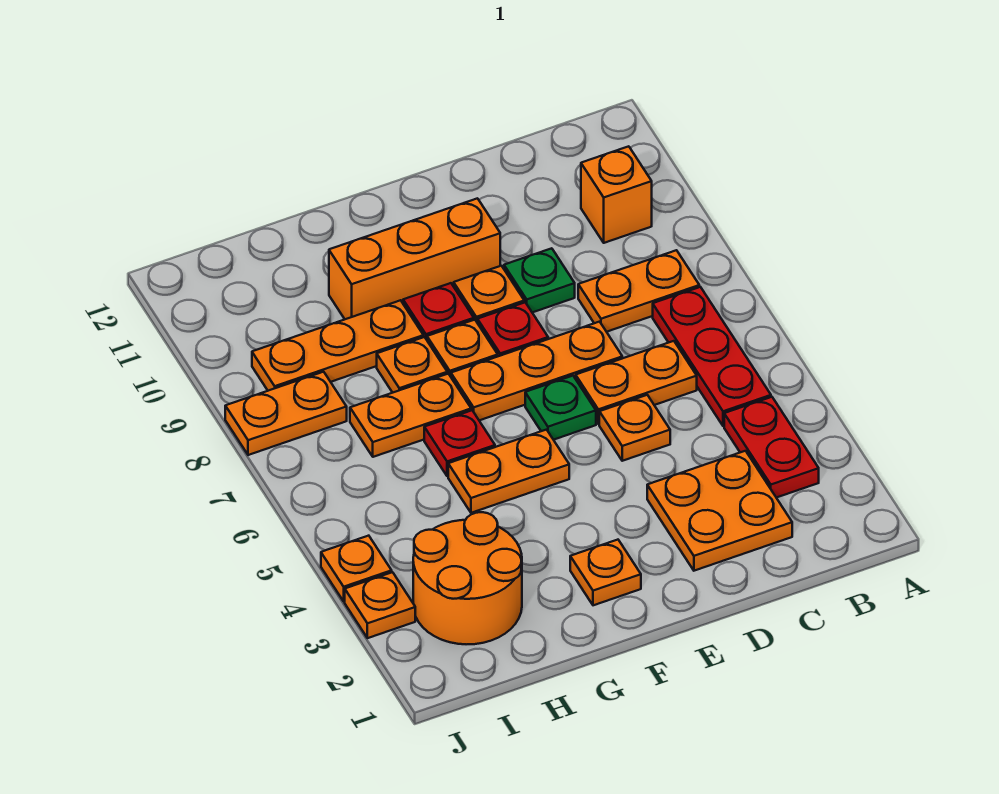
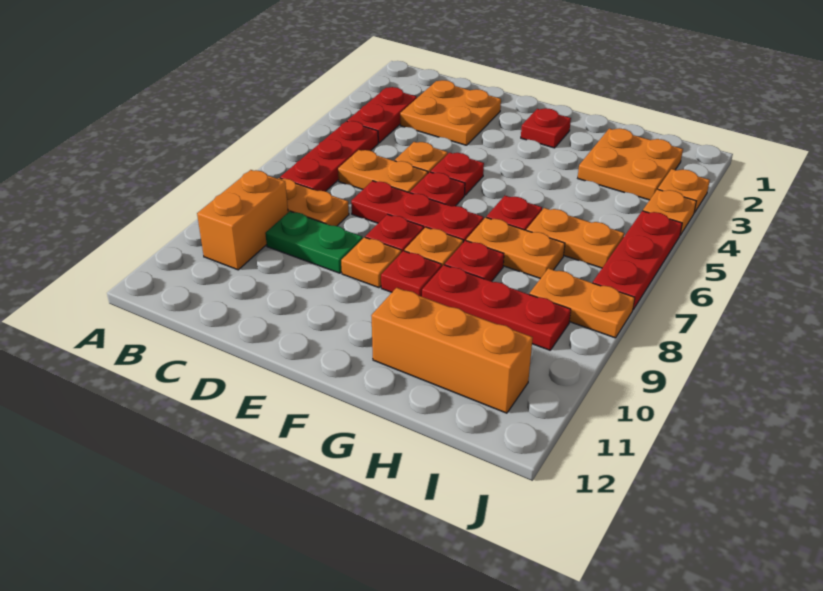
orange 1x1 brick [581,146,652,243] -> orange 1x2 brick [197,170,288,270]
orange 1x3 plate [451,322,622,420] -> red 1x3 plate [351,181,484,242]
green 1x1 plate [504,248,575,312] -> green 1x2 plate [265,211,363,273]
none -> red 1x1 plate [431,153,484,195]
green 1x1 plate [525,376,596,440] -> red 1x1 plate [410,172,465,206]
orange 1x3 brick [329,198,500,319] -> orange 1x3 brick moved to [371,288,533,413]
orange 1x1 plate [570,540,641,605] -> red 1x1 plate [521,108,571,148]
orange 1x2 plate [448,430,569,513] -> orange 1x2 plate moved to [526,208,624,268]
orange 1x1 plate [377,337,447,393] -> red 1x1 plate [445,240,504,281]
orange 1x3 plate [252,300,423,391] -> red 1x3 plate [422,265,571,350]
orange 2x2 round brick [413,512,522,644] -> orange 2x2 plate [578,128,683,200]
none -> red 1x3 plate [593,211,682,310]

